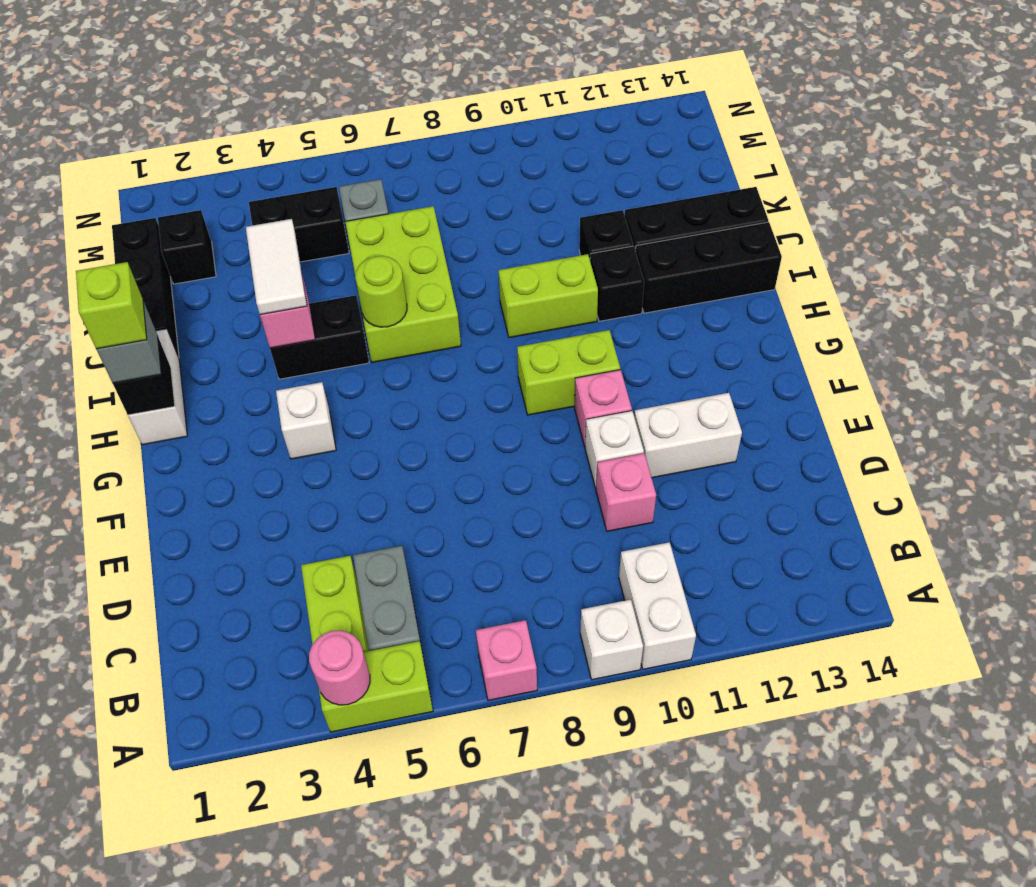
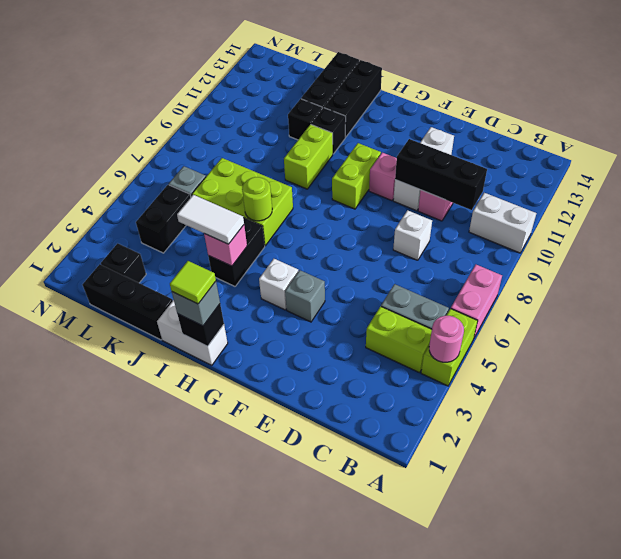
pink 1x1 brick [476,620,537,700] -> pink 1x2 brick [451,265,502,338]
white 1x1 brick [580,600,643,680] -> white 1x1 brick moved to [393,210,432,260]
none -> black 1x3 brick [395,139,487,210]
none -> grey 1x1 brick [285,270,325,322]
lime 1x1 brick [76,262,147,349] -> lime 1x1 tile [170,261,216,304]

